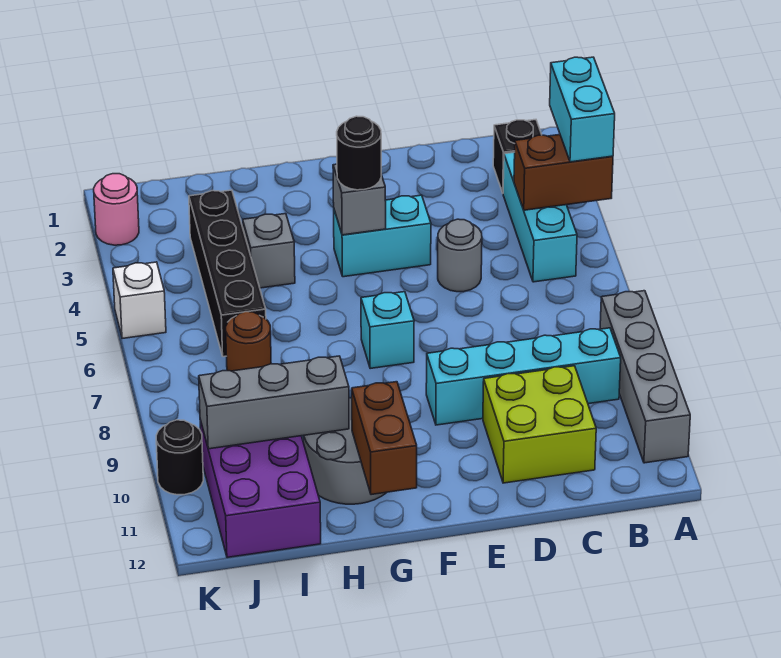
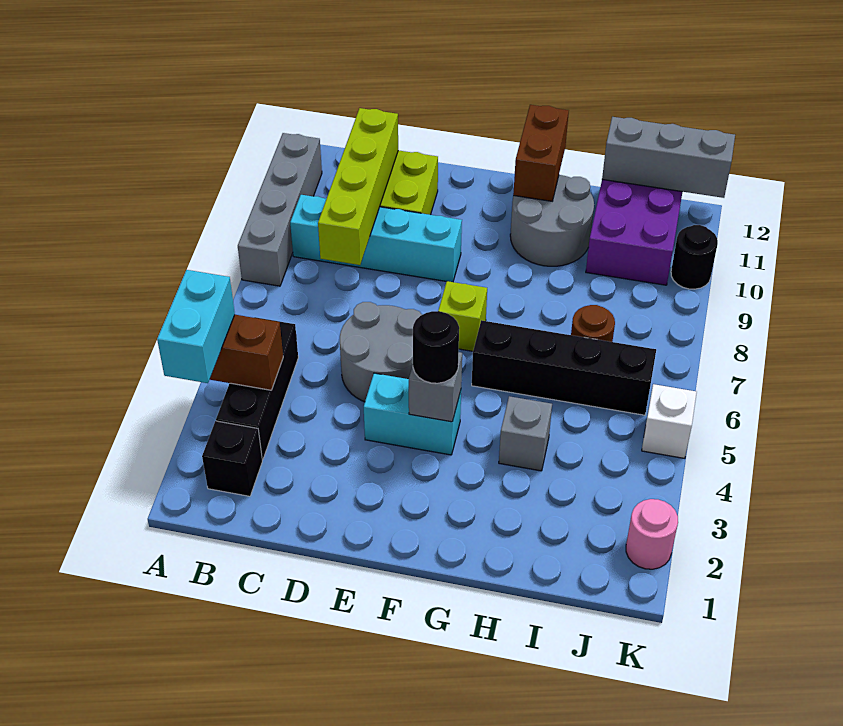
cyan 1x3 brick [503,152,577,282] -> black 1x3 brick [216,317,298,459]
none -> lime 1x4 brick [318,108,398,265]
grey 1x1 round brick [438,219,482,292] -> grey 2x2 round brick [340,302,422,402]
cyan 1x1 brick [361,292,414,369] -> lime 1x1 brick [438,281,487,351]
grey 1x3 brick [199,356,349,449] -> grey 1x3 brick moved to [602,117,735,198]
black 1x4 brick [189,190,266,357] -> black 1x4 brick turned to [472,320,656,415]

